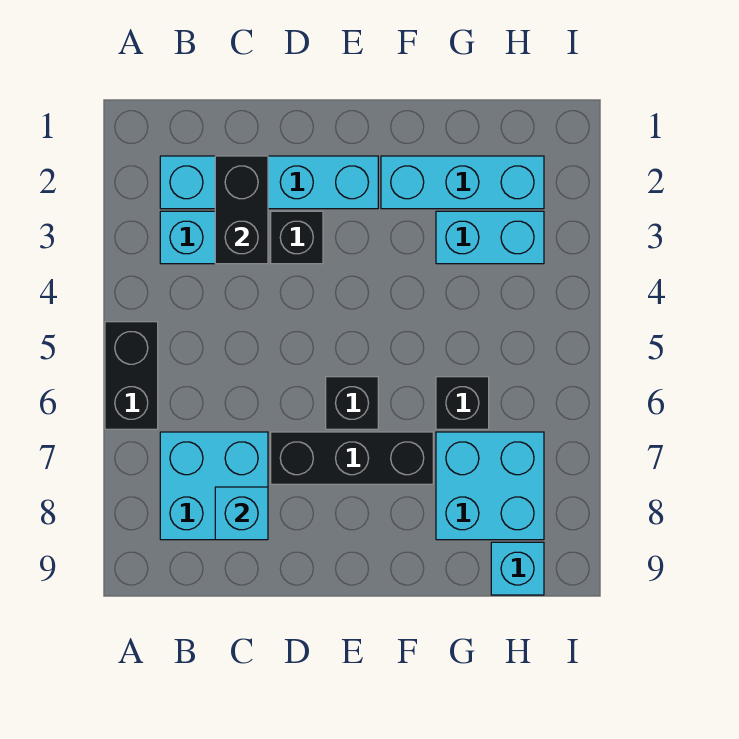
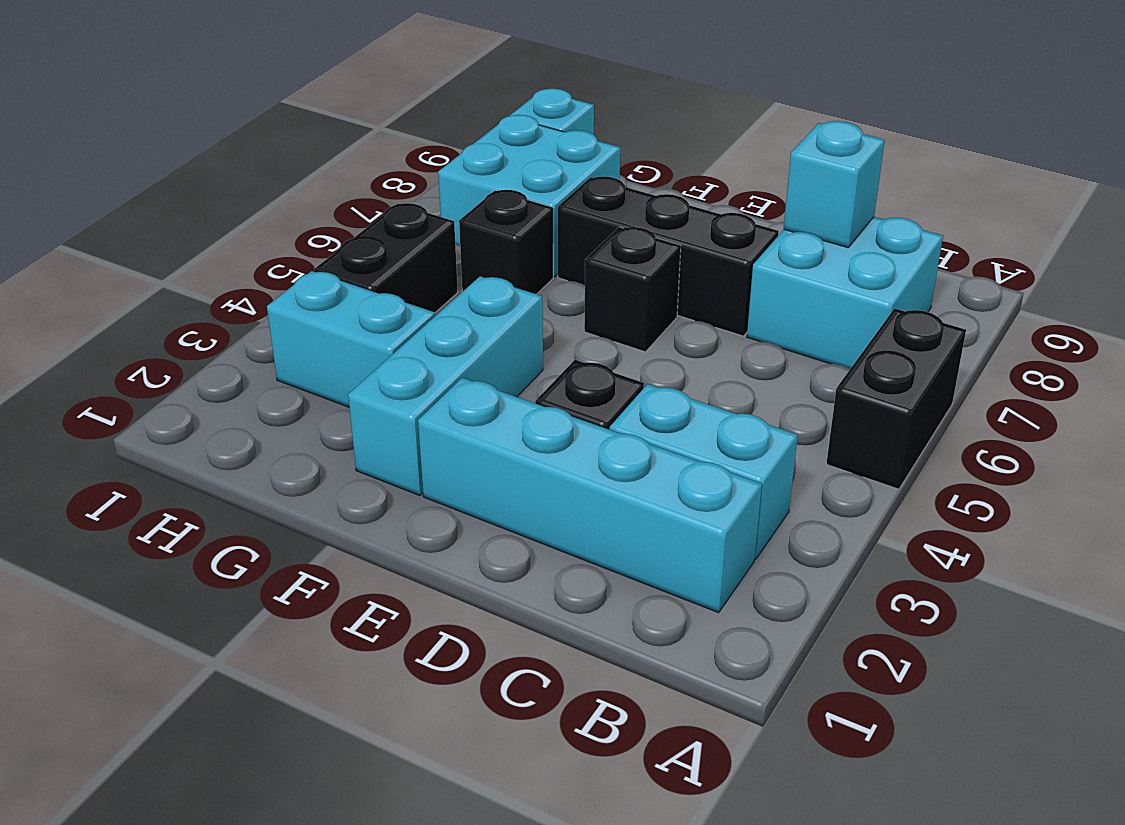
black 1x2 brick [215,156,268,264] -> black 1x2 brick moved to [314,203,458,313]
cyan 1x3 brick [381,156,544,209] -> cyan 1x3 brick turned to [348,276,543,495]

